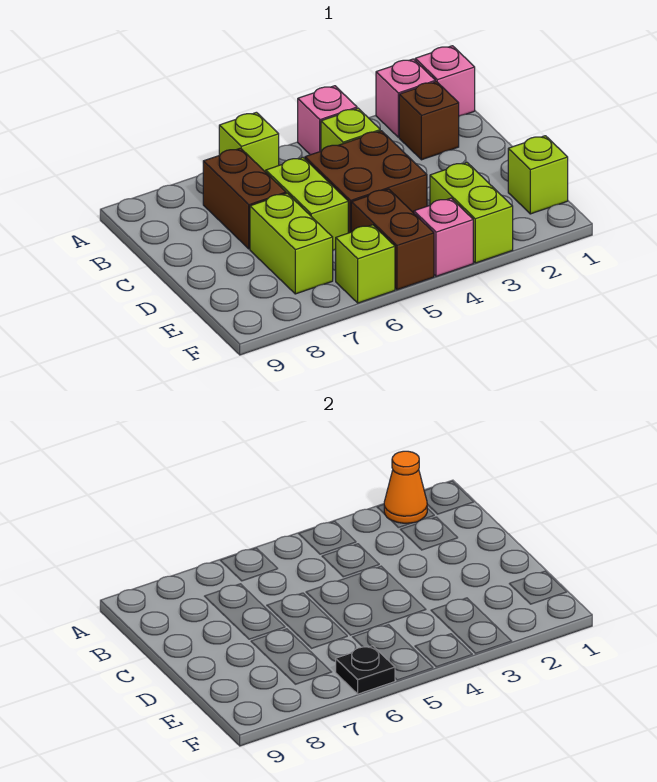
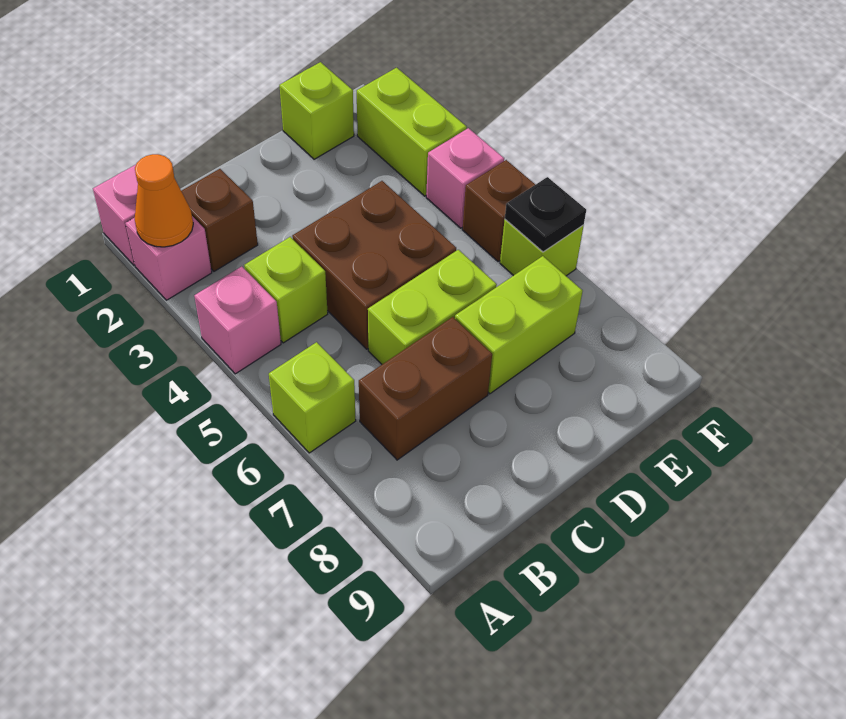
lime 1x2 brick [430,162,513,263] -> lime 1x2 brick turned to [357,68,467,196]
brown 1x2 brick [351,189,434,290] -> brown 1x1 brick [462,160,535,262]

